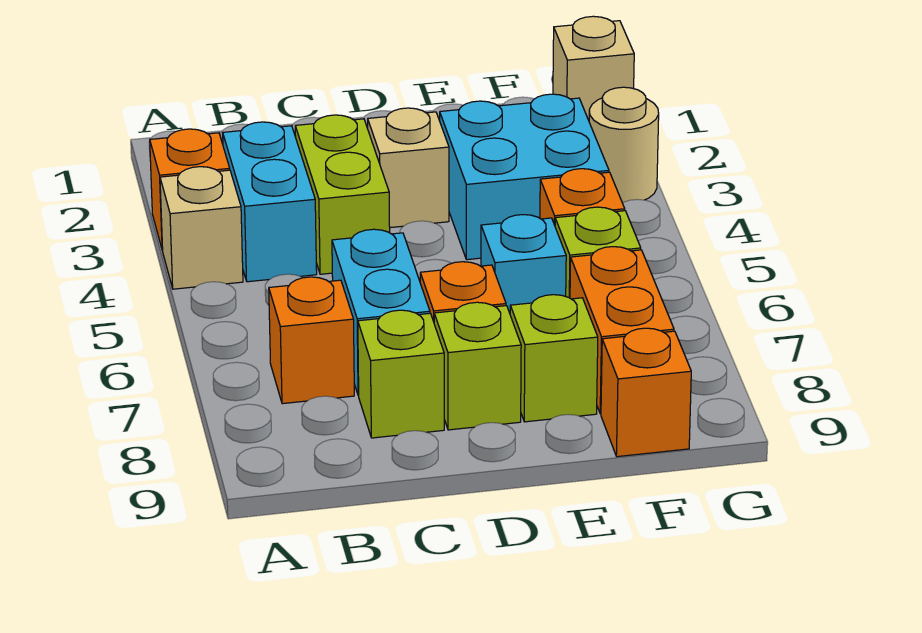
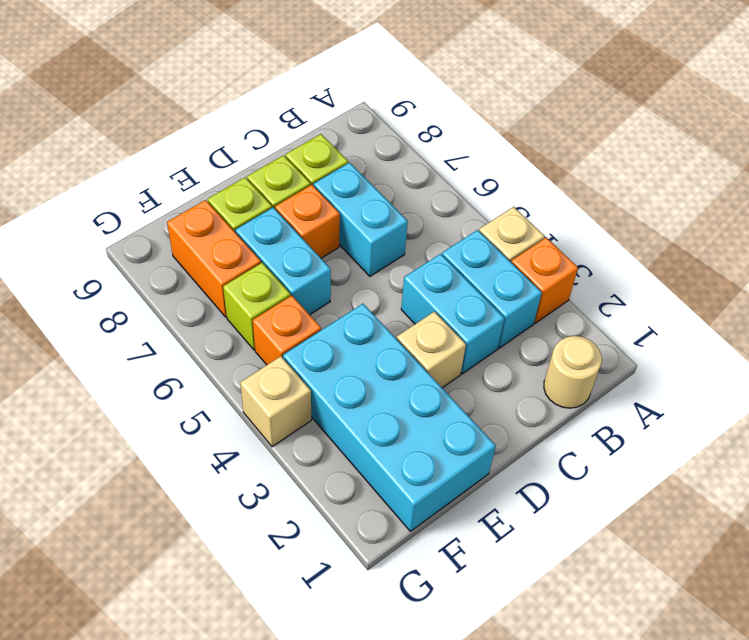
orange 1x1 brick [269,277,354,404] -> none
lime 1x2 brick [295,115,390,274] -> cyan 1x2 brick [401,254,504,374]
cyan 2x2 brick [440,94,609,260] -> cyan 2x4 brick [283,304,496,531]
cyan 1x1 brick [481,215,566,313] -> cyan 1x2 brick [235,208,331,315]
orange 1x1 brick [601,328,691,457] -> none
tan 1x1 brick [553,16,634,120] -> tan 1x1 brick moved to [240,356,311,447]
tan 1x1 round brick [589,87,659,203] -> tan 1x1 round brick moved to [544,336,602,408]

